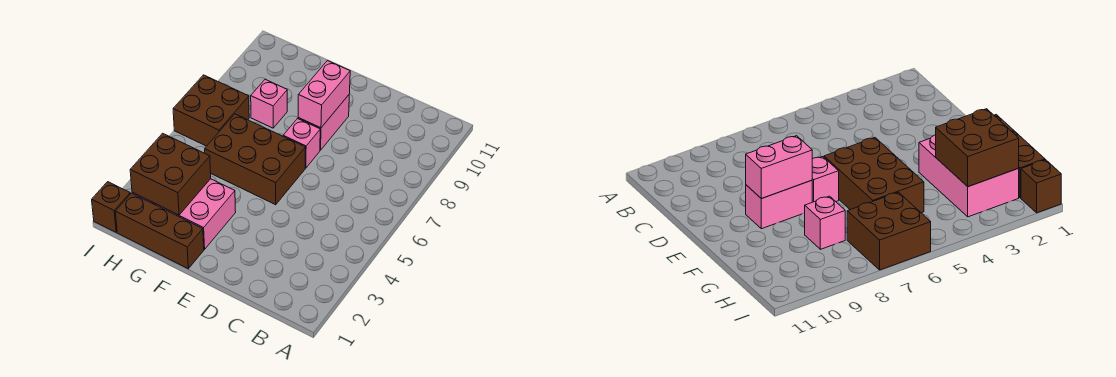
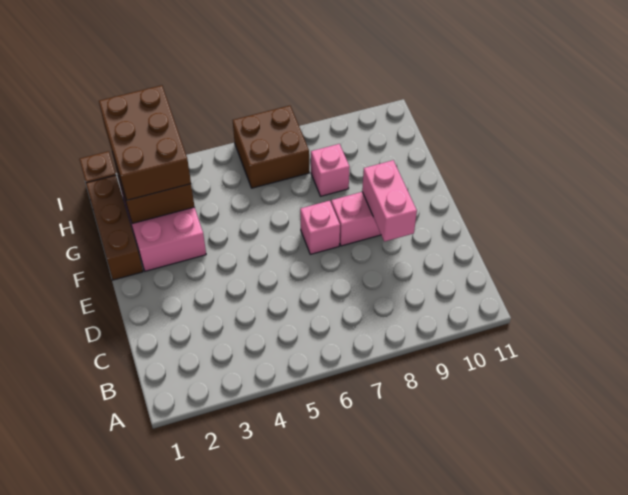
brown 2x3 brick [205,114,305,205] -> brown 2x3 brick moved to [99,85,191,200]
pink 1x2 brick [298,61,350,128] -> pink 1x2 brick turned to [362,160,417,242]

